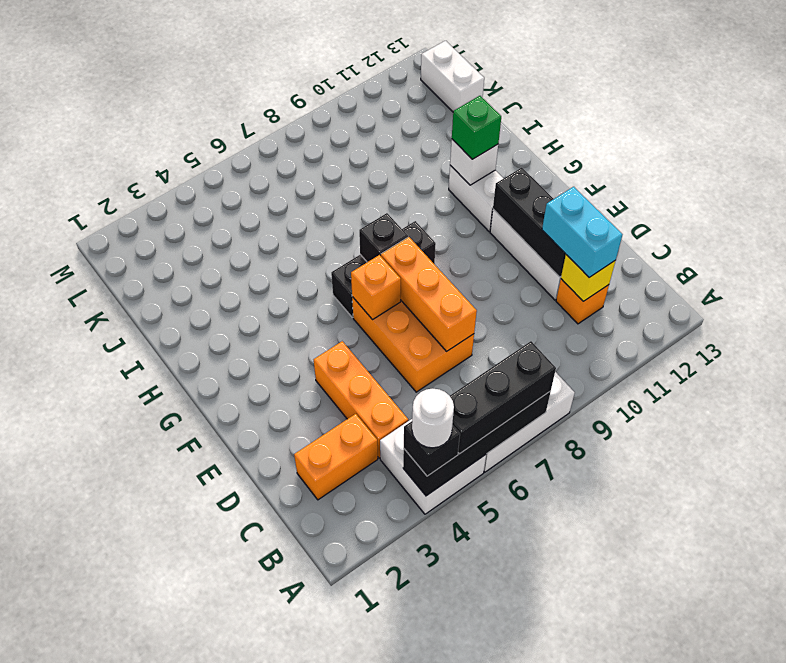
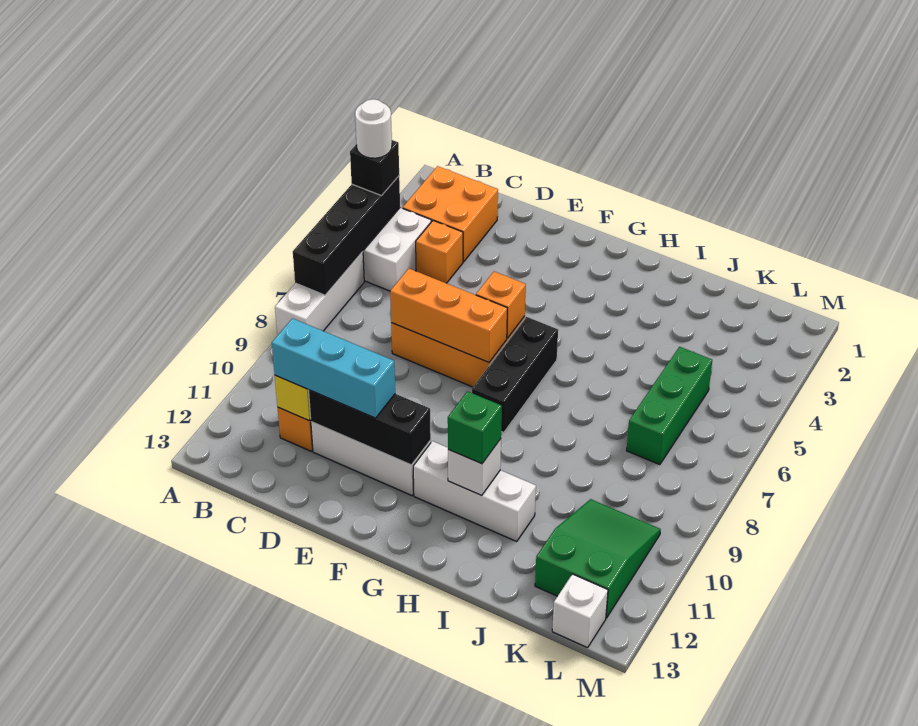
black 1x3 brick [450,341,556,454] -> none
orange 1x2 brick [294,414,378,500] -> orange 2x2 brick [403,166,498,262]
orange 1x3 brick [314,341,408,458] -> orange 1x1 brick [416,221,463,283]
cyan 1x2 brick [542,187,622,277] -> cyan 1x3 brick [272,318,395,418]
black 1x1 brick [359,213,408,262] -> none
white 1x2 brick [449,165,503,232] -> white 1x3 brick [413,441,536,541]
none -> green 1x3 brick [627,347,712,465]
none -> green 2x3 slope [535,499,661,618]
white 1x2 brick [421,41,484,112] -> white 1x1 brick [552,574,608,648]

